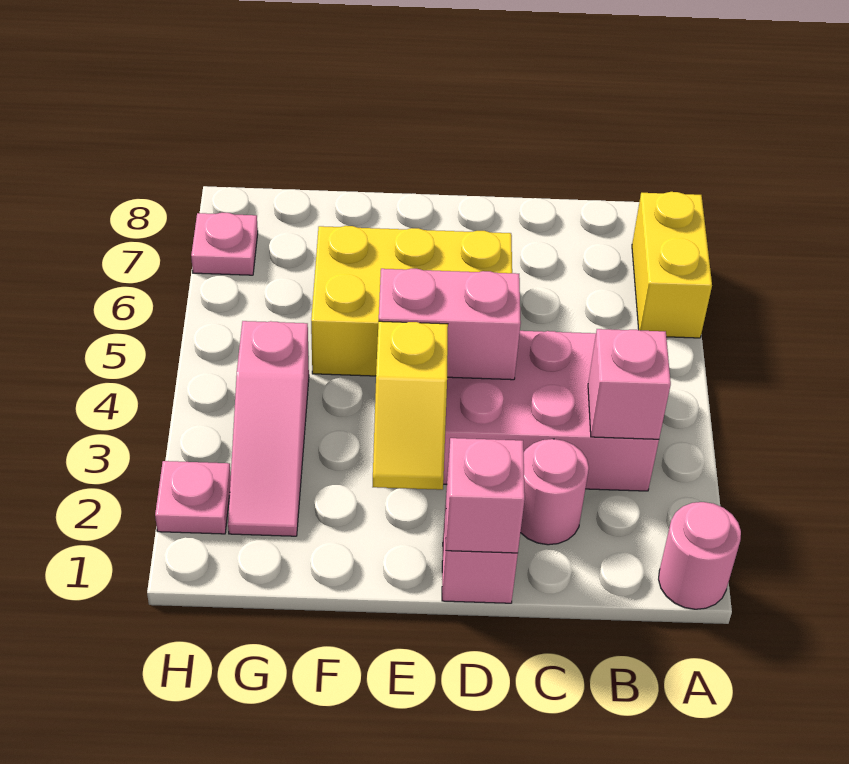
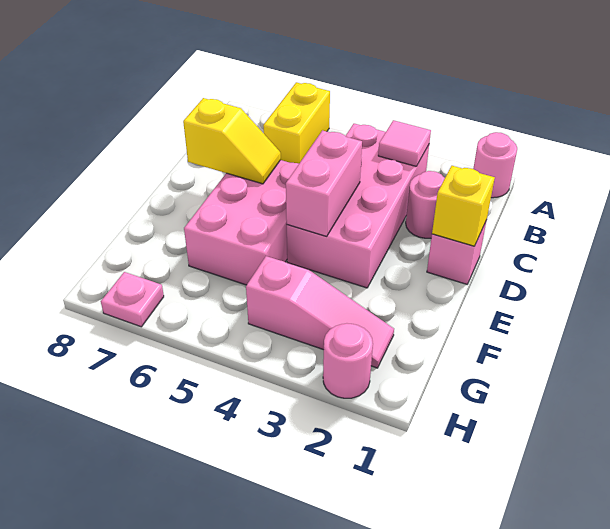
yellow 1x2 brick [632,192,712,338] -> yellow 1x2 brick turned to [263,82,330,164]
pink 1x1 brick [588,329,671,439] -> pink 1x1 tile [378,120,431,166]
pink 1x1 brick [446,438,525,553] -> yellow 1x1 brick [432,166,495,246]
yellow 2x3 brick [311,226,512,376] -> pink 2x3 brick [184,160,299,285]
yellow 1x2 slope [373,321,448,490] -> yellow 1x2 slope moved to [183,98,281,184]
pink 1x1 plate [155,461,231,534] -> pink 1x1 round brick [323,323,373,398]

